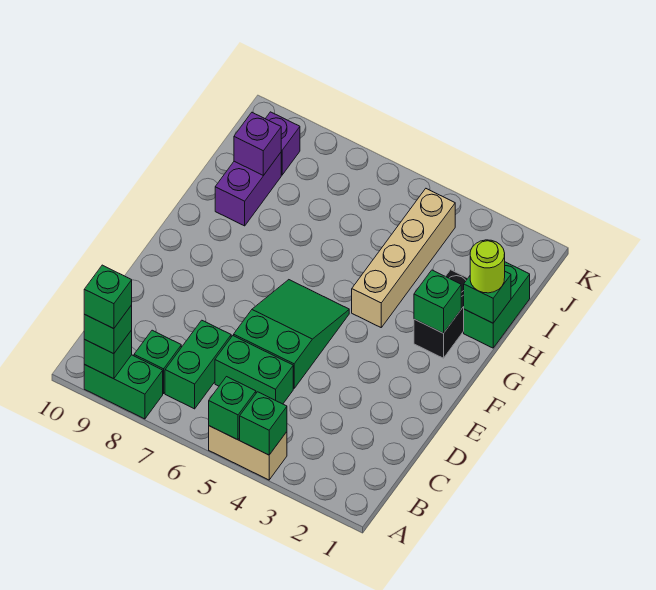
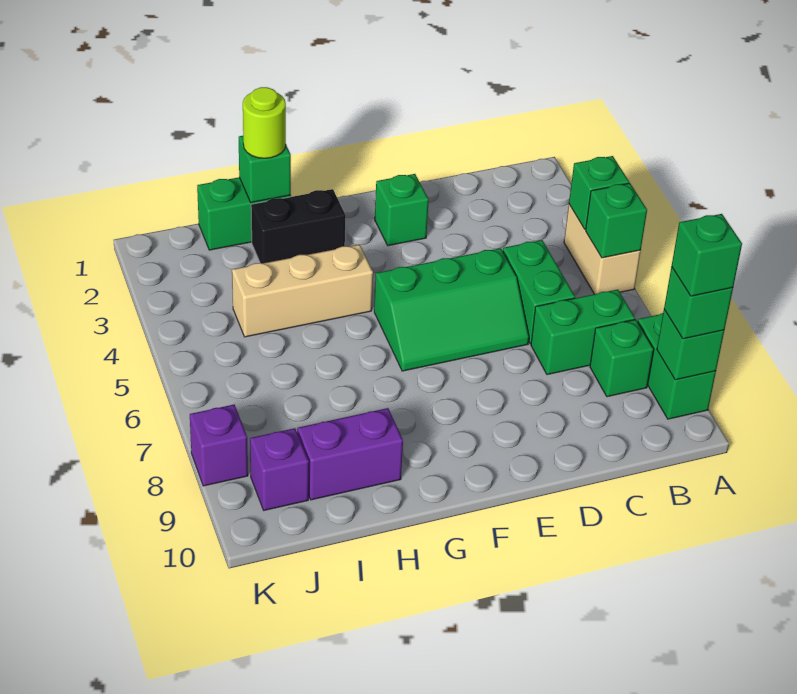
green 2x3 slope [234,280,349,388] -> green 2x3 slope turned to [374,248,529,371]
green 1x1 brick [414,270,461,333] -> green 1x1 brick moved to [375,174,429,246]
tan 1x4 brick [352,189,455,327] -> tan 1x3 brick [232,245,373,337]
purple 1x1 brick [234,113,281,176] -> purple 1x1 brick moved to [190,405,248,486]

